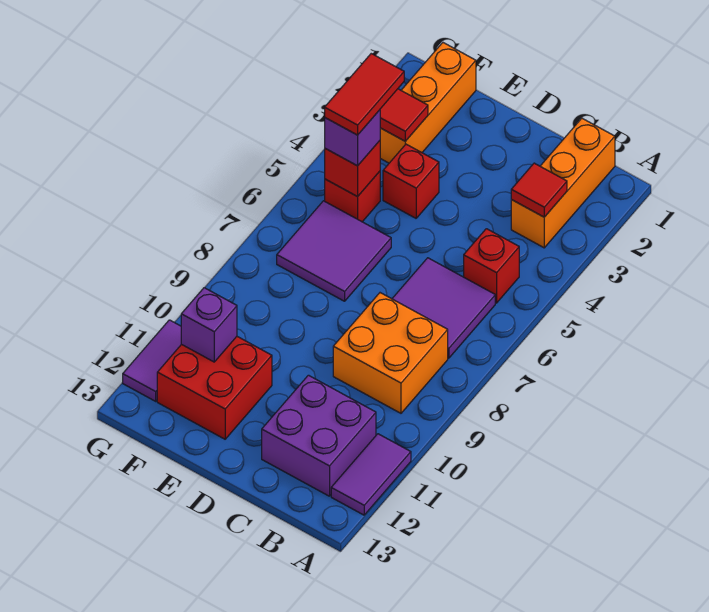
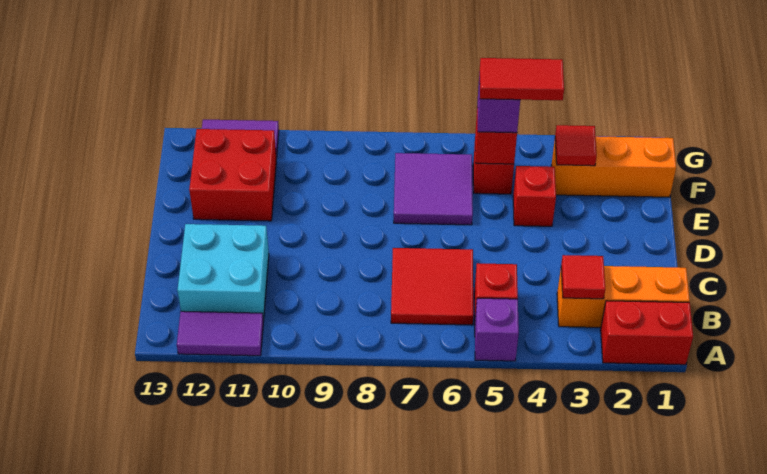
none -> red 1x2 brick [601,301,693,365]
purple 2x2 tile [392,258,495,358] -> red 2x2 tile [391,248,473,325]
orange 2x2 brick [333,293,448,413] -> none
purple 2x2 brick [262,375,376,496] -> cyan 2x2 brick [177,224,269,319]
purple 1x1 brick [181,288,237,362] -> purple 1x1 brick moved to [475,298,519,361]

